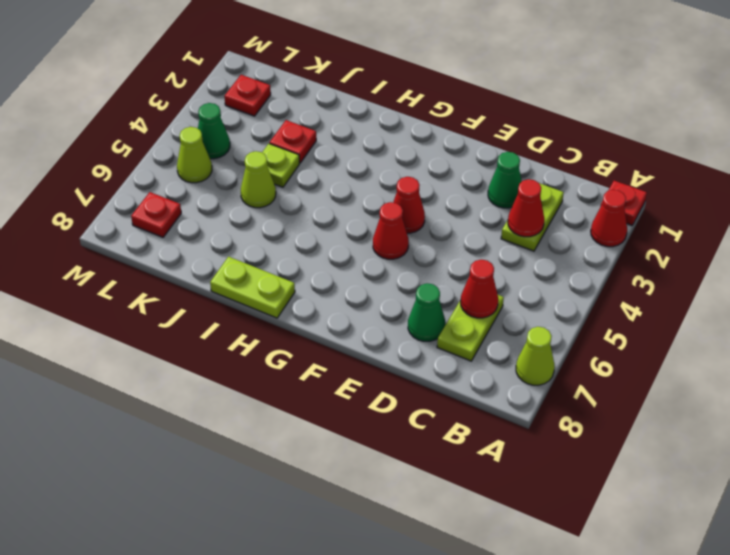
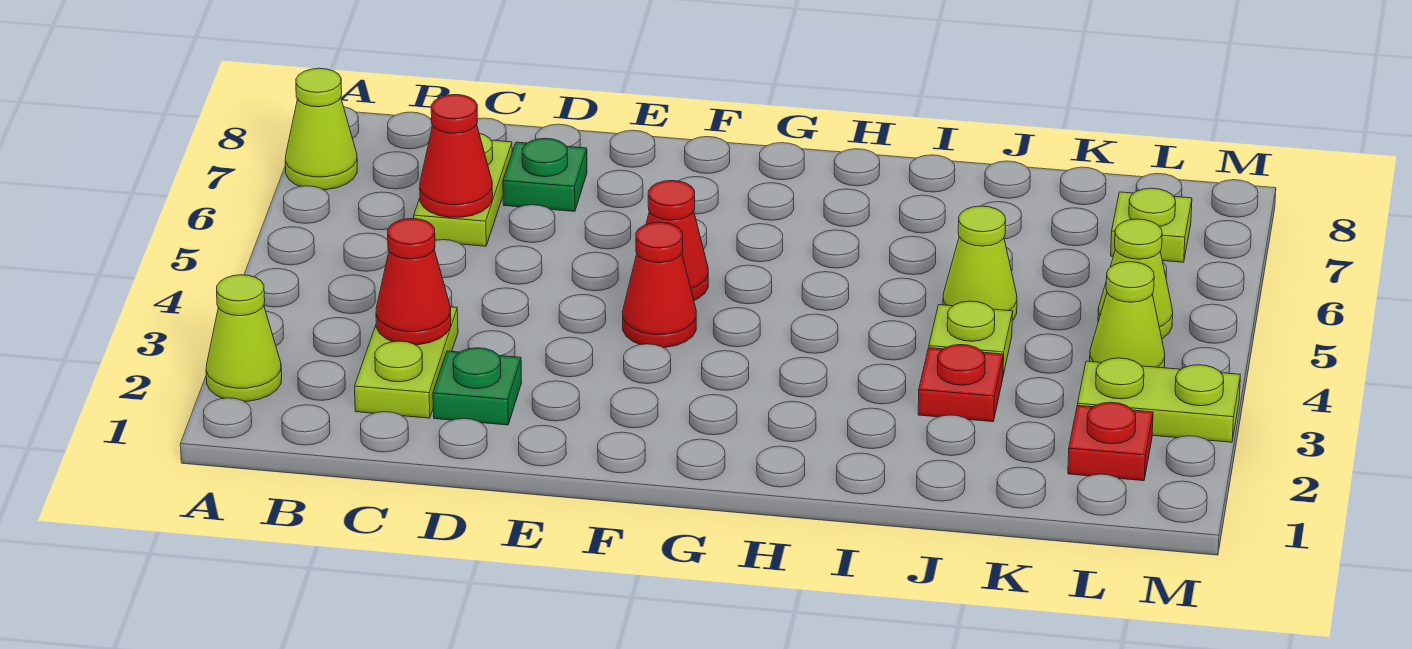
red 1x1 plate [600,181,647,225] -> none
red 1x1 cone [591,190,627,247] -> lime 1x1 cone [206,275,282,401]
green 1x1 cone [488,152,522,208] -> green 1x1 plate [433,348,522,425]
green 1x1 cone [408,283,445,341] -> green 1x1 plate [503,138,587,211]
lime 1x2 plate [210,257,295,318] -> lime 1x2 plate moved to [1078,358,1240,442]
green 1x1 cone [198,103,230,159] -> lime 1x1 cone [1090,262,1165,368]
red 1x1 plate [131,192,181,237] -> lime 1x1 plate [1111,188,1192,262]

